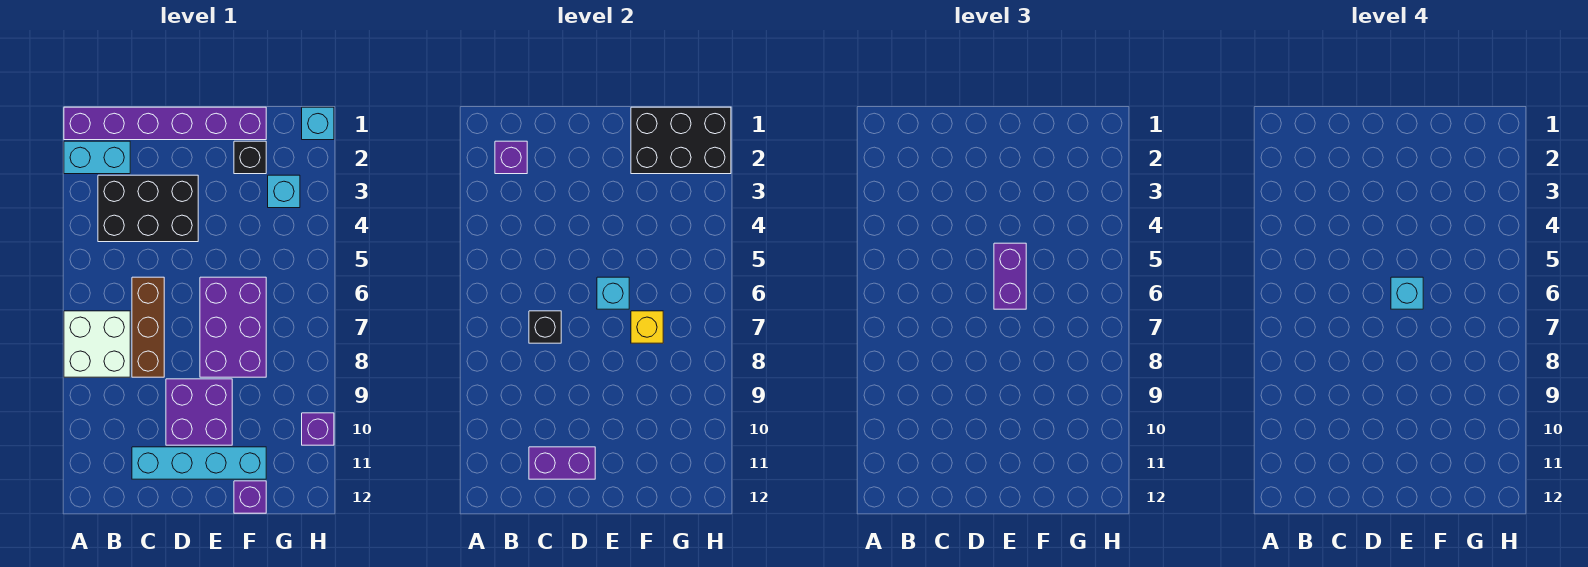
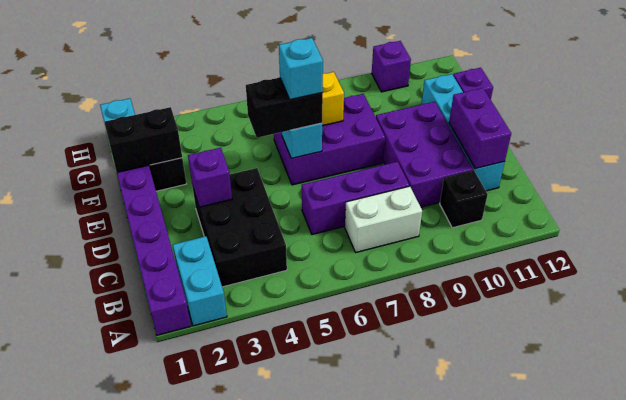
white 2x2 brick [64,311,130,377] -> white 1x2 brick [345,186,422,252]
purple 1x1 brick [495,141,527,174] -> purple 1x1 brick moved to [188,148,232,207]
brown 1x3 brick [132,277,164,377] -> purple 1x3 brick [302,162,409,235]
black 1x1 brick [529,311,561,343] -> black 1x1 brick moved to [440,171,488,228]
purple 2x2 brick [166,379,232,445] -> purple 2x3 brick [376,102,473,207]
purple 1x2 brick [994,243,1026,309] -> black 1x2 brick [246,78,323,138]
black 2x3 brick [631,107,731,174] -> black 1x2 brick [104,107,182,172]
cyan 1x1 brick [268,175,300,208] -> none

